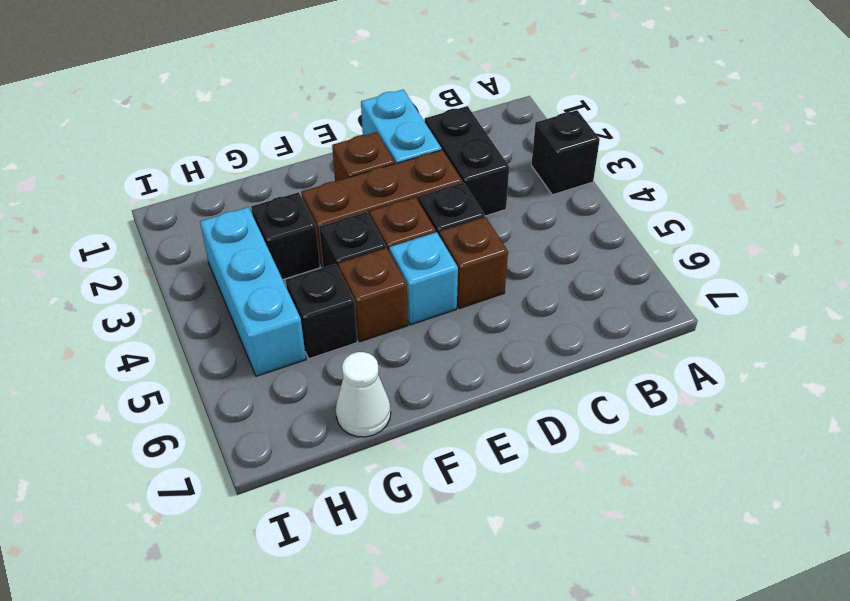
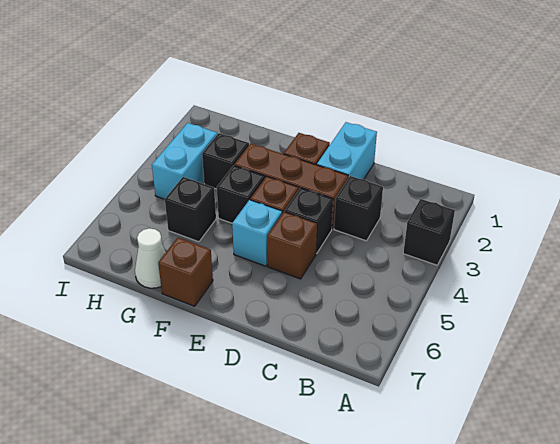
black 1x2 brick [425,106,509,216] -> black 1x1 brick [334,176,383,241]
brown 1x1 brick [338,248,408,342] -> brown 1x1 brick moved to [158,238,213,306]
cyan 1x3 brick [200,207,306,376] -> cyan 1x2 brick [152,123,217,199]

